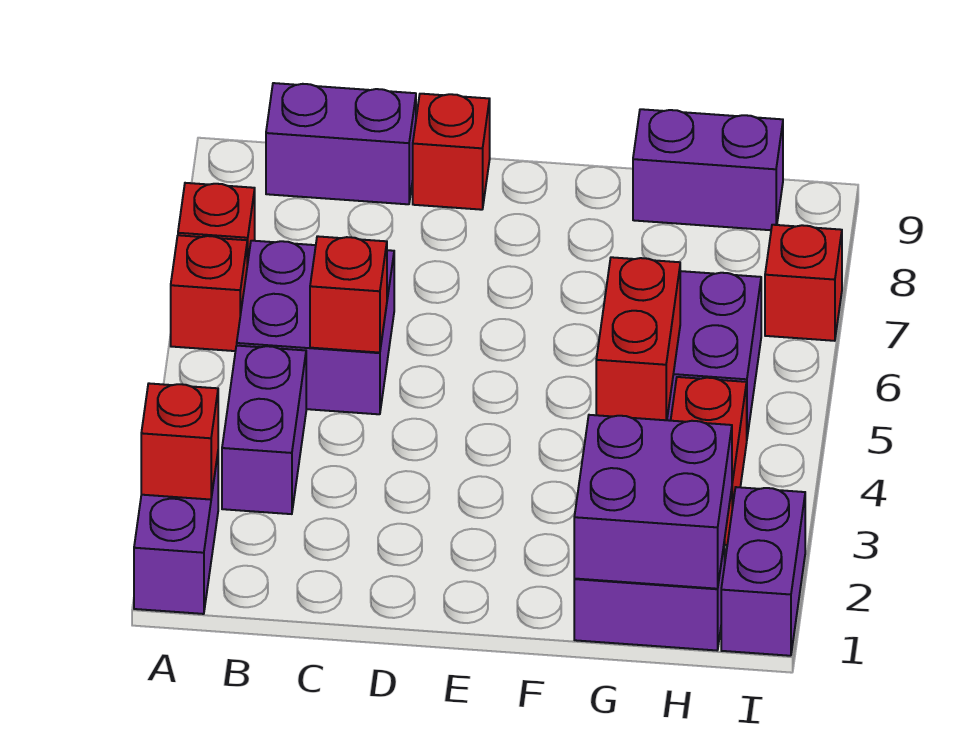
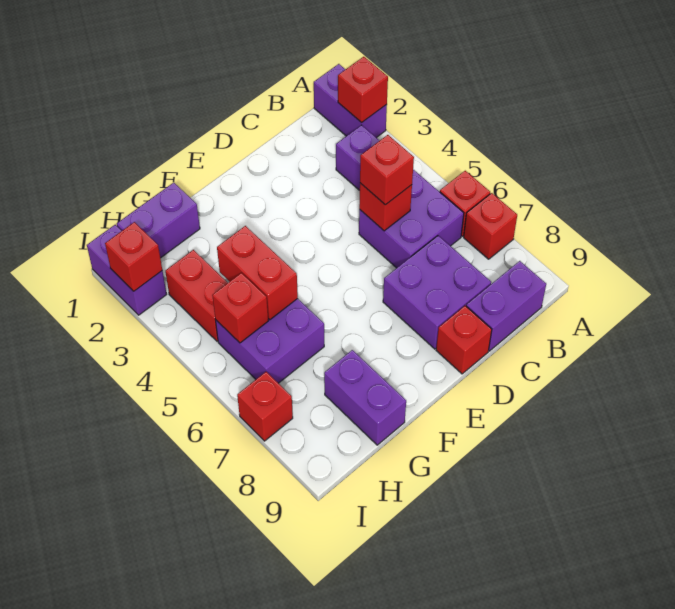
none -> red 1x1 brick [360,135,414,205]
purple 2x2 brick [574,415,732,589] -> purple 2x2 brick moved to [383,236,491,349]
purple 1x2 brick [633,109,783,230] -> purple 1x2 brick turned to [324,350,406,445]
none -> red 1x1 brick [212,273,268,343]
none -> red 1x1 brick [105,222,162,291]

